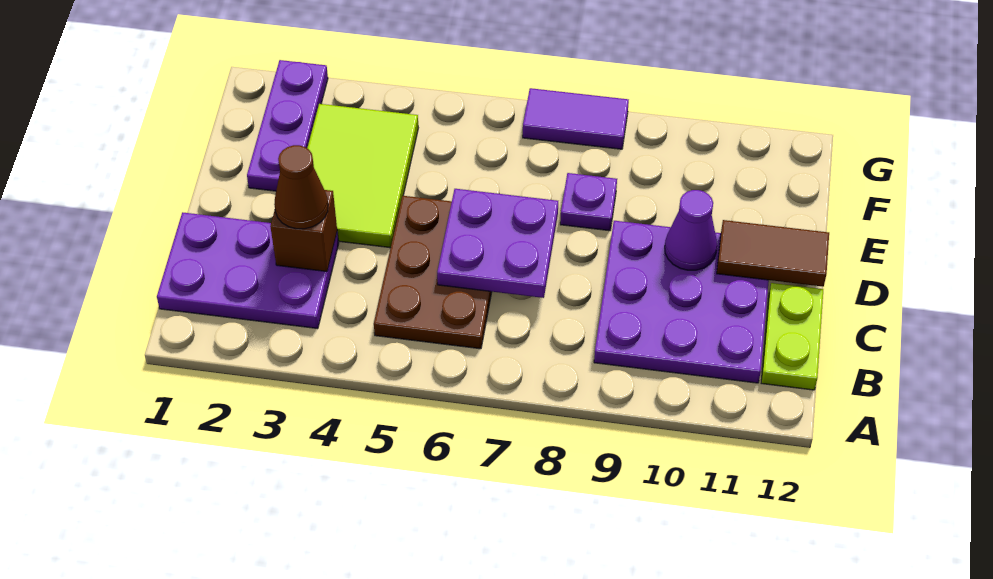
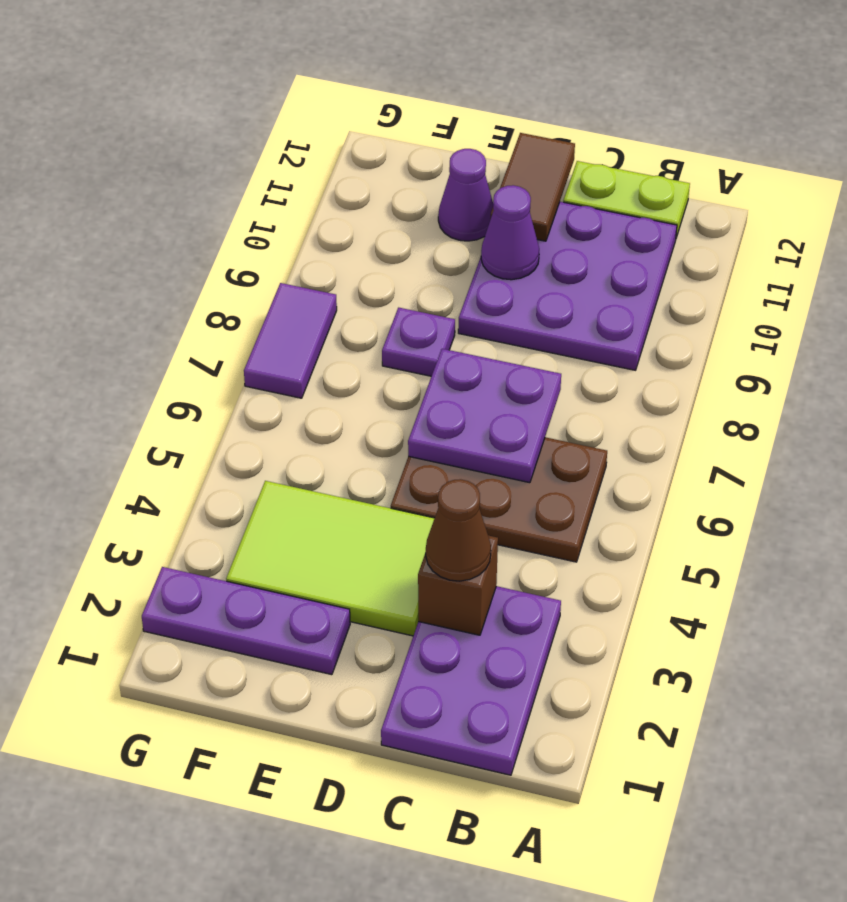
none -> purple 1x1 cone [438,149,493,241]

